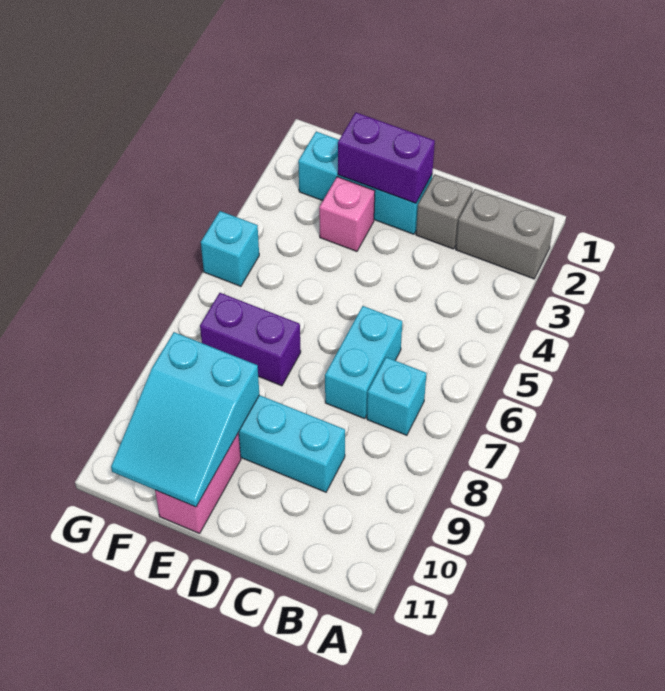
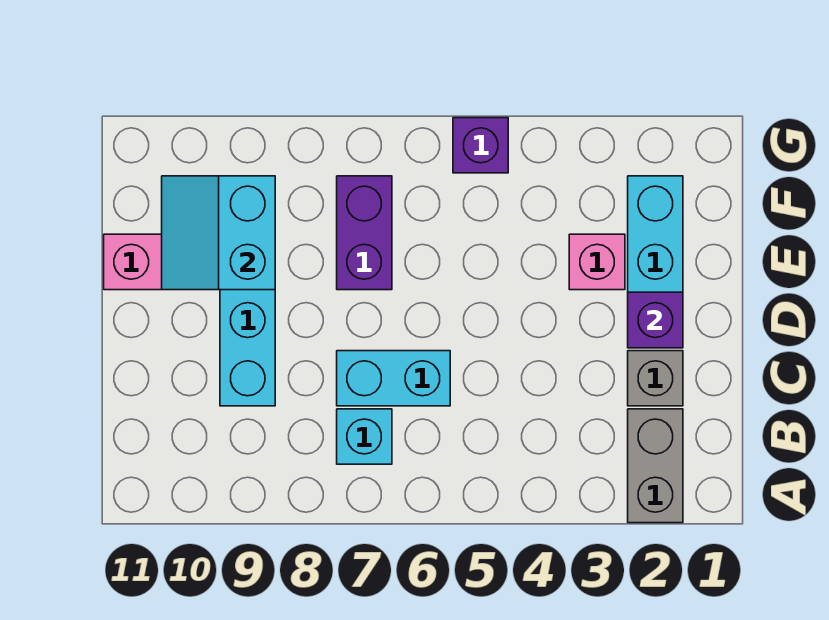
purple 1x2 brick [338,112,435,203] -> purple 1x1 brick [628,292,683,348]
cyan 2x3 slope [111,332,259,507] -> cyan 2x2 slope [162,176,275,290]
cyan 1x1 brick [201,211,259,286] -> purple 1x1 brick [453,118,508,173]

